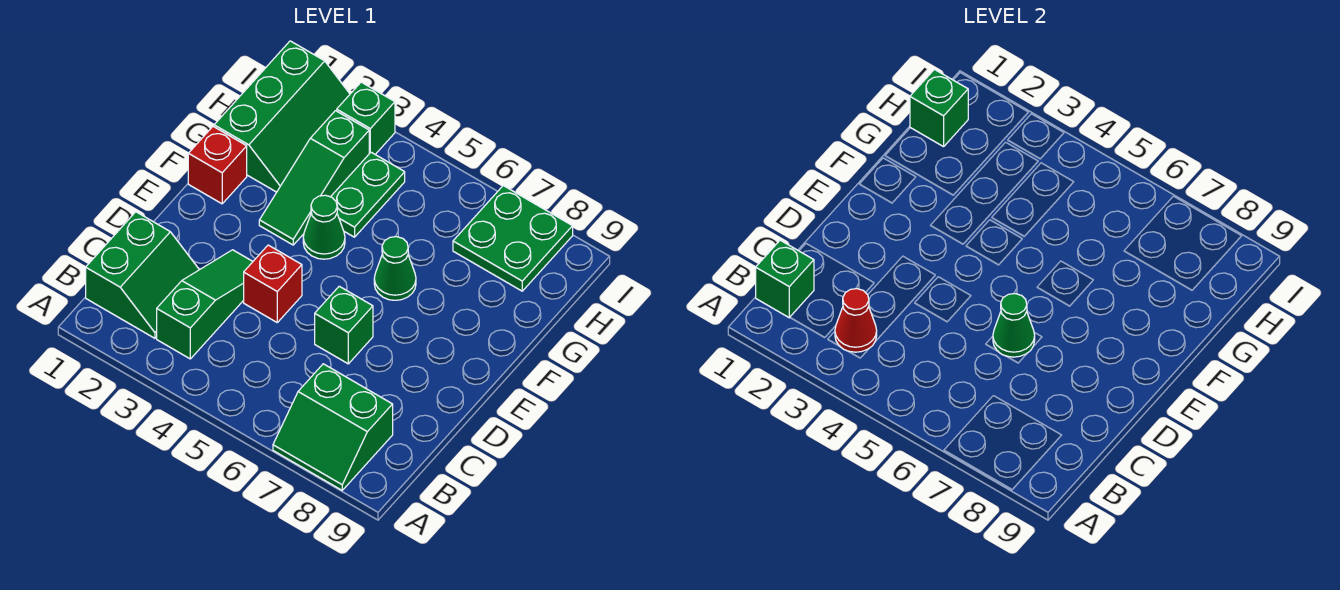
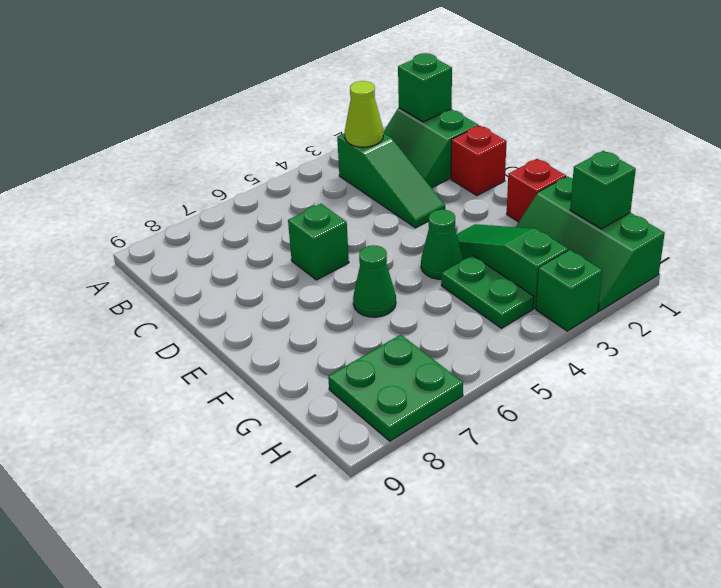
green 2x2 slope [273,364,393,490] -> none
red 1x1 cone [835,289,877,352] -> lime 1x1 cone [345,81,383,147]
red 1x1 brick [244,245,302,322] -> red 1x1 brick moved to [451,126,507,196]
green 1x1 cone [993,294,1035,357] -> none

